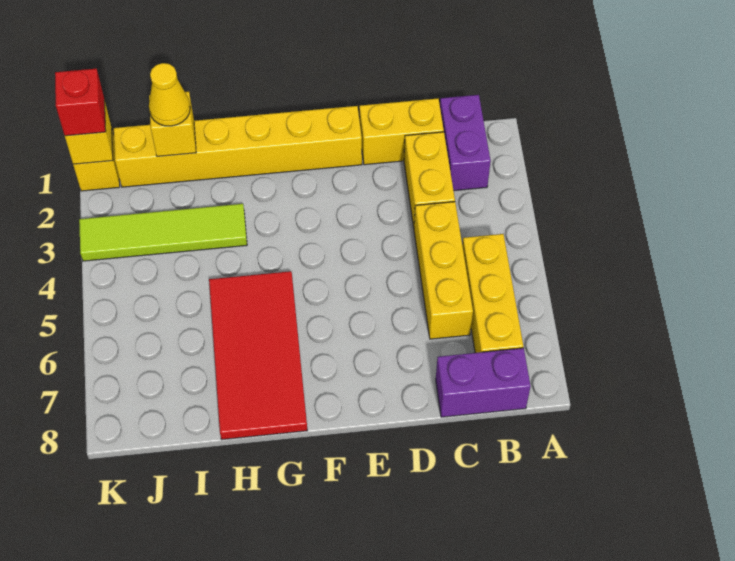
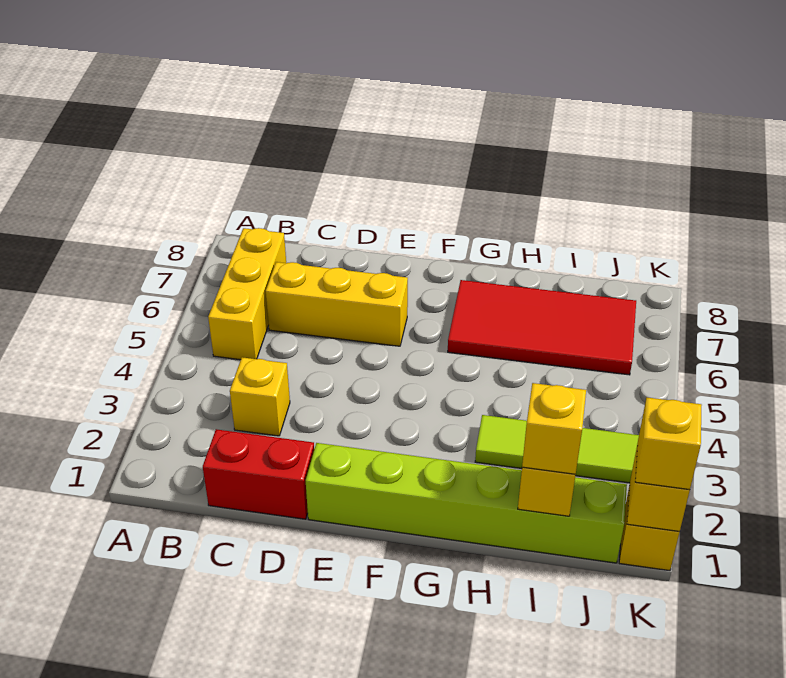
purple 1x2 brick [440,95,491,191] -> none
purple 1x2 brick [436,348,531,417] -> none
yellow 1x2 brick [359,98,444,165] -> red 1x2 brick [203,429,314,519]
yellow 1x2 brick [404,132,455,228] -> yellow 1x1 brick [230,357,290,436]
yellow 1x3 brick [414,202,473,339] -> yellow 1x3 brick turned to [266,262,408,346]
yellow 1x6 brick [114,106,362,187] -> lime 1x6 brick [306,443,627,563]
red 2x4 tile [209,271,307,439] -> red 2x4 tile turned to [448,280,636,375]
yellow 1x1 cone [149,63,190,126] -> yellow 1x1 brick [522,383,586,474]
red 1x1 brick [55,69,106,136] -> yellow 1x1 brick [635,397,702,490]

